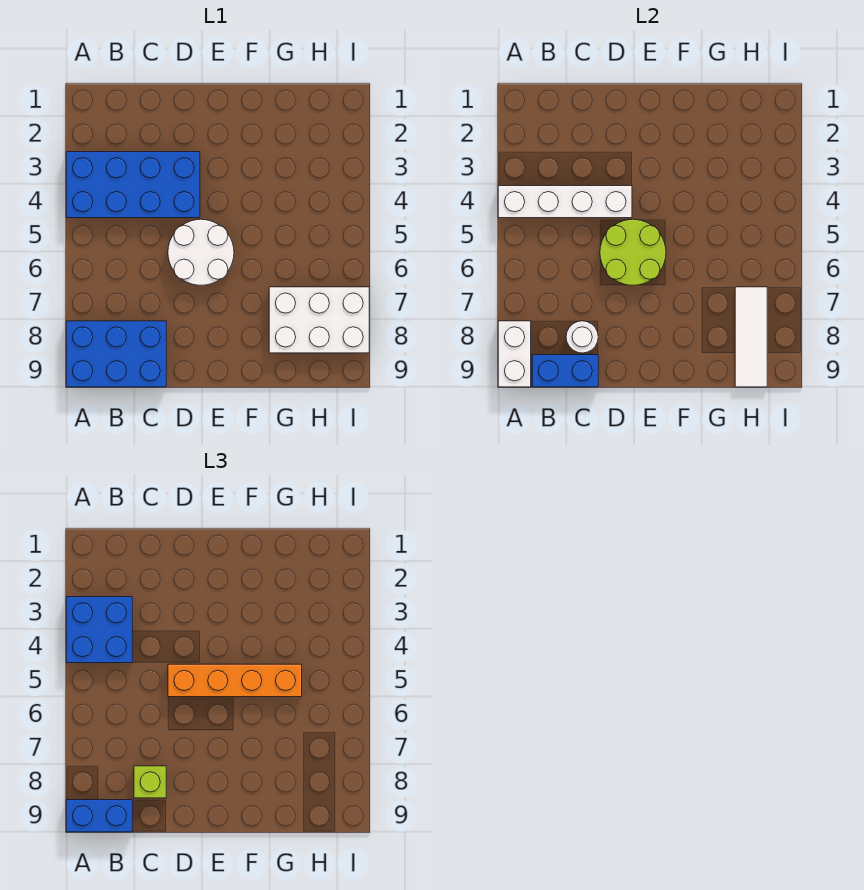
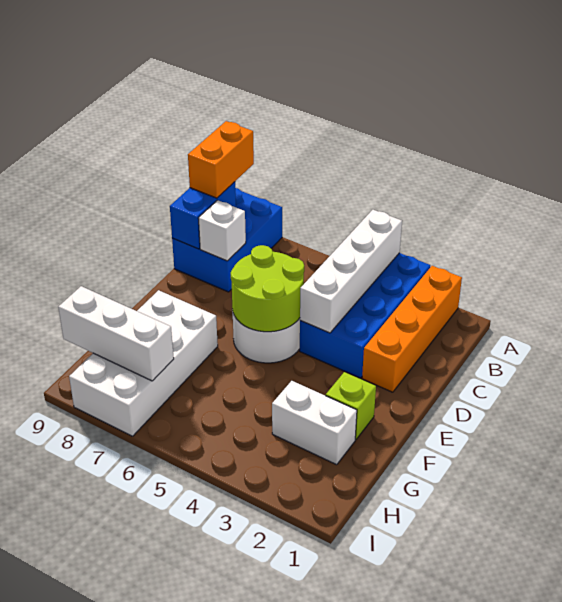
blue 2x2 brick [66,597,132,663] -> none
white 1x2 brick [498,321,531,387] -> white 1x2 brick moved to [272,381,357,465]
blue 1x2 brick [66,800,132,832] -> orange 1x2 brick [188,121,254,198]
white 1x1 round brick [566,321,598,353] -> white 1x1 brick [198,200,246,261]
lime 1x1 brick [134,766,166,798] -> lime 1x1 brick moved to [326,372,376,440]
orange 1x4 brick [168,664,302,697] -> orange 1x4 brick moved to [362,266,462,392]
white 2x3 brick [269,287,369,353] -> white 2x4 brick [69,290,218,436]
white 1x3 tile [735,287,767,387] -> white 1x3 brick [58,286,174,381]

